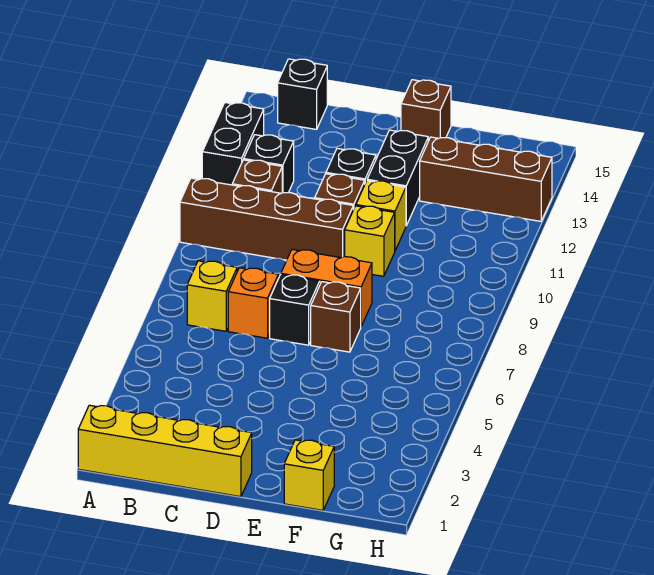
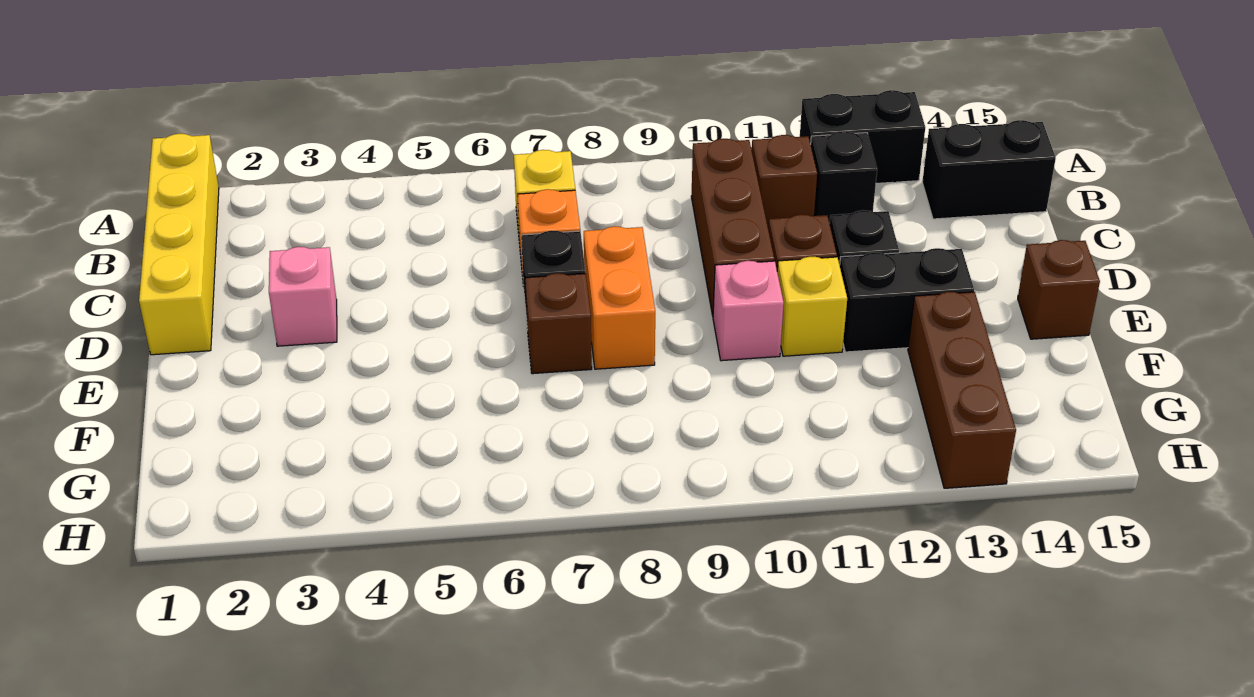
brown 1x4 brick [180,178,353,260] -> brown 1x3 brick [691,139,774,315]
black 1x1 brick [278,59,327,129] -> black 1x2 brick [922,120,1056,219]
none -> pink 1x1 brick [269,247,337,346]
yellow 1x1 brick [345,206,395,276] -> pink 1x1 brick [713,261,784,361]
yellow 1x1 brick [284,440,334,510] -> none

